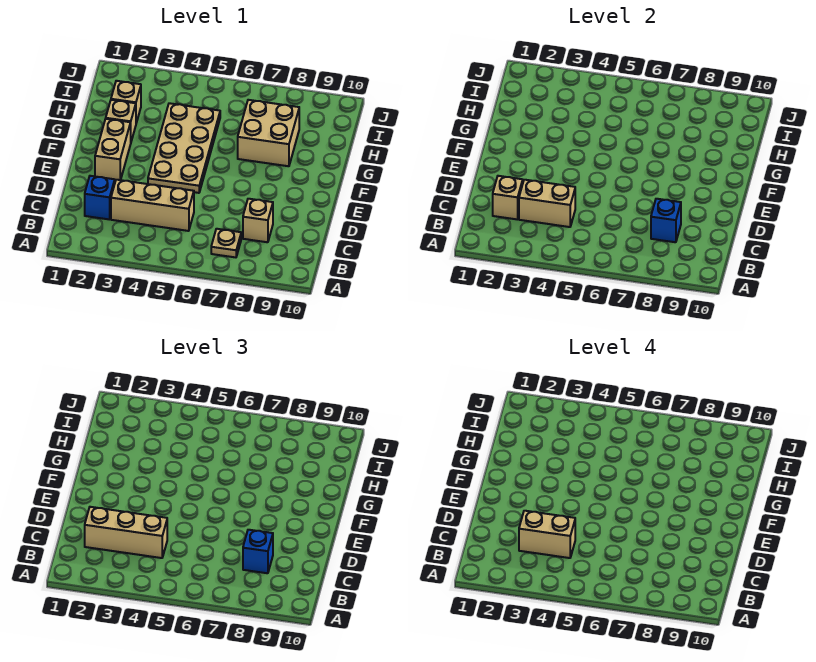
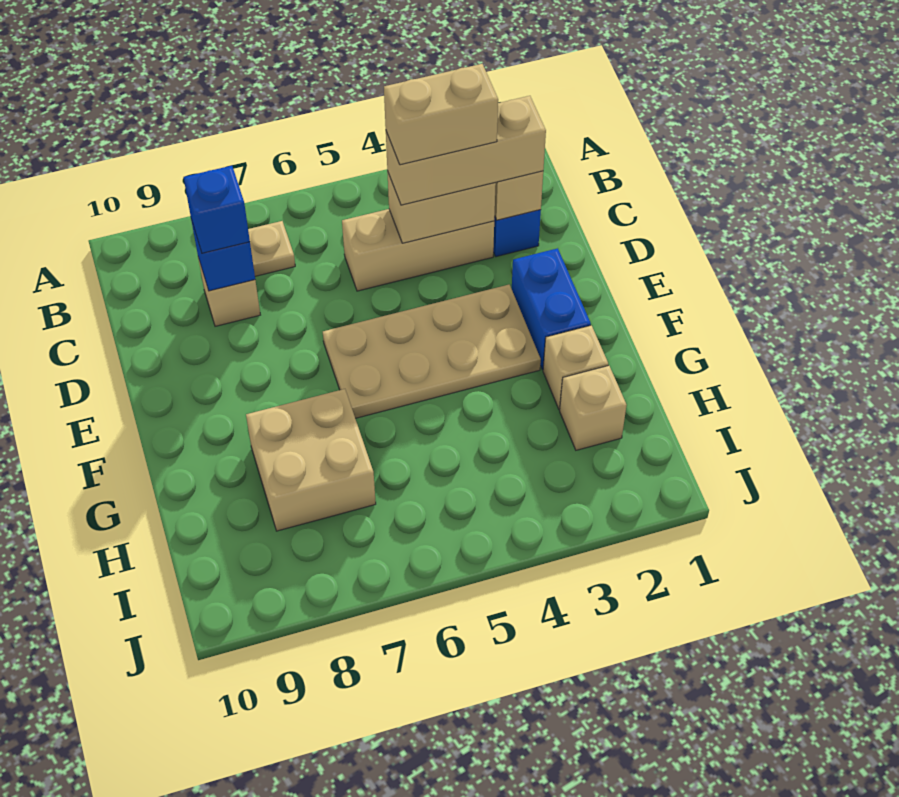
tan 1x2 brick [95,119,131,181] -> blue 1x2 brick [512,248,591,370]
tan 2x4 plate [148,103,220,193] -> tan 2x4 plate turned to [323,285,541,418]

